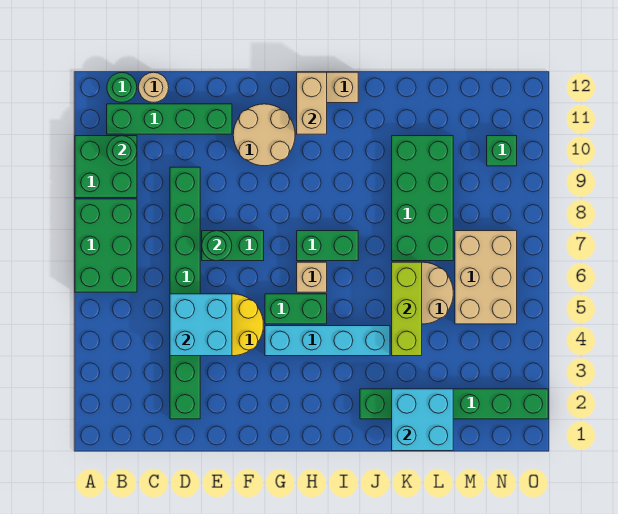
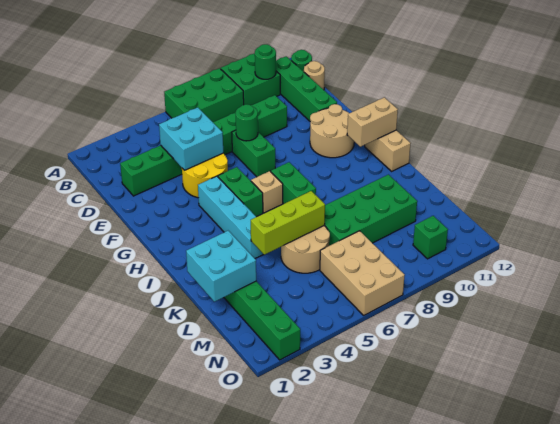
tan 2x3 brick [455,231,517,324] -> tan 2x3 brick turned to [320,231,405,315]

